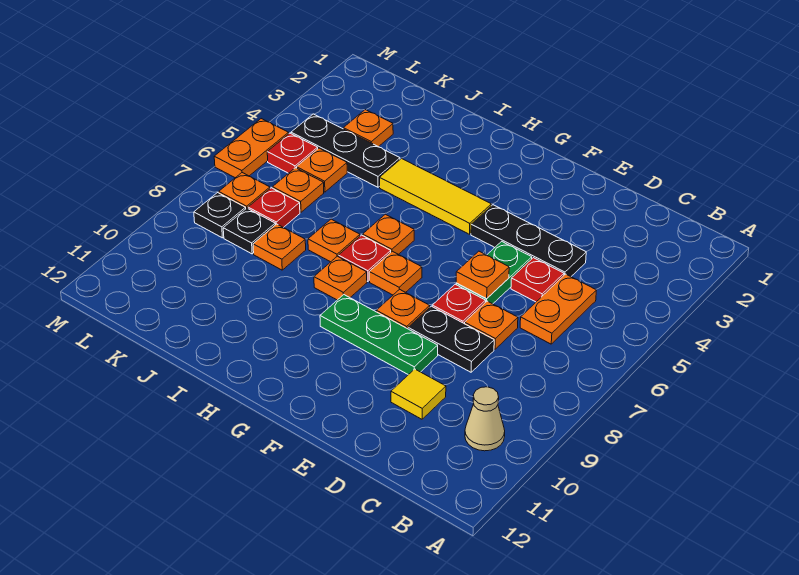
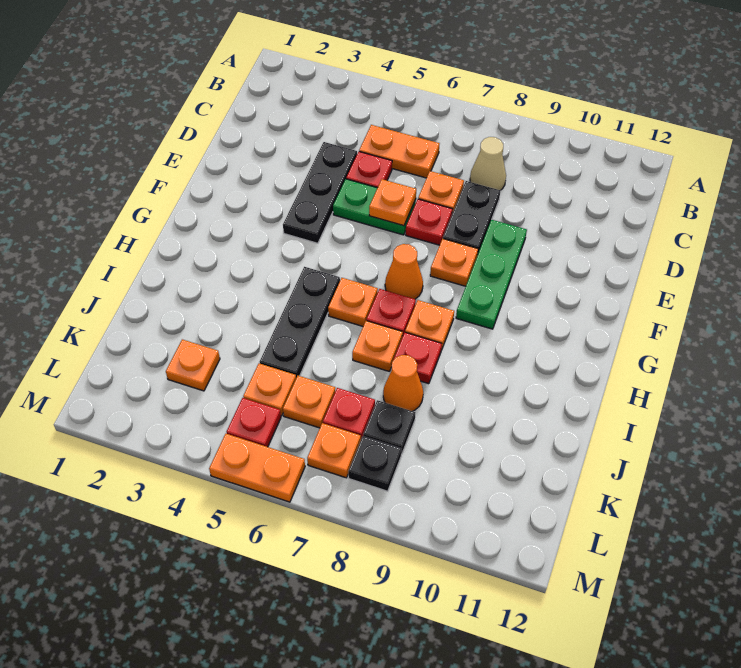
tan 1x1 cone [465,387,505,451] -> tan 1x1 cone moved to [470,137,506,190]
yellow 1x1 tile [391,369,446,419] -> none
yellow 1x3 tile [380,158,491,234] -> none
orange 1x1 plate [369,251,422,295] -> orange 1x1 cone [385,244,423,299]
none -> red 1x1 plate [394,333,442,384]
black 1x3 plate [291,114,400,187] -> black 1x3 plate moved to [260,267,340,378]
orange 1x1 plate [253,224,306,270] -> orange 1x1 cone [383,355,423,411]

